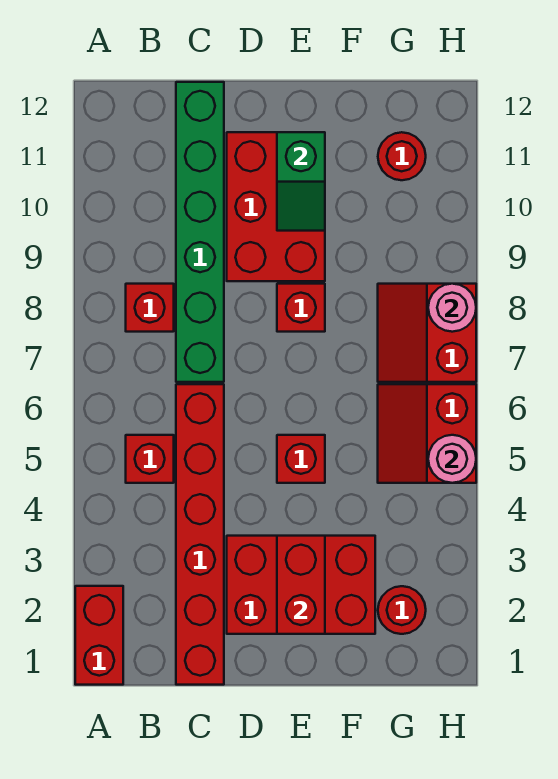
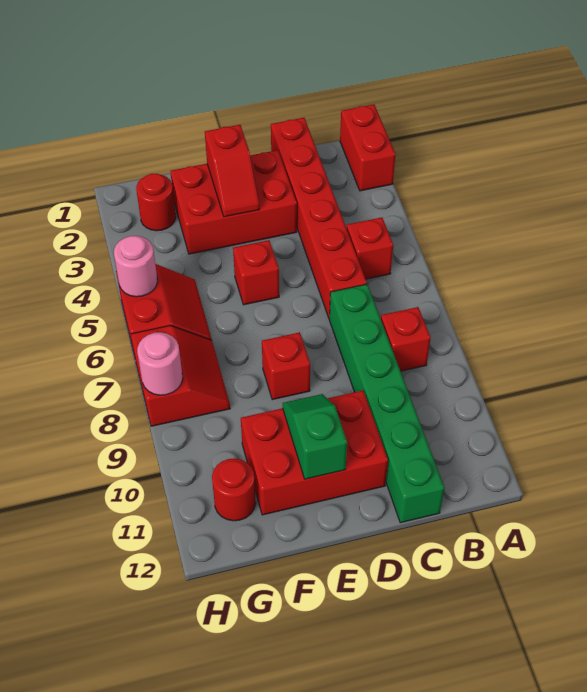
red 2x3 brick [227,132,325,281] -> red 2x3 brick turned to [241,391,388,515]
red 1x2 brick [277,536,325,634] -> red 1x2 slope [205,125,260,217]

